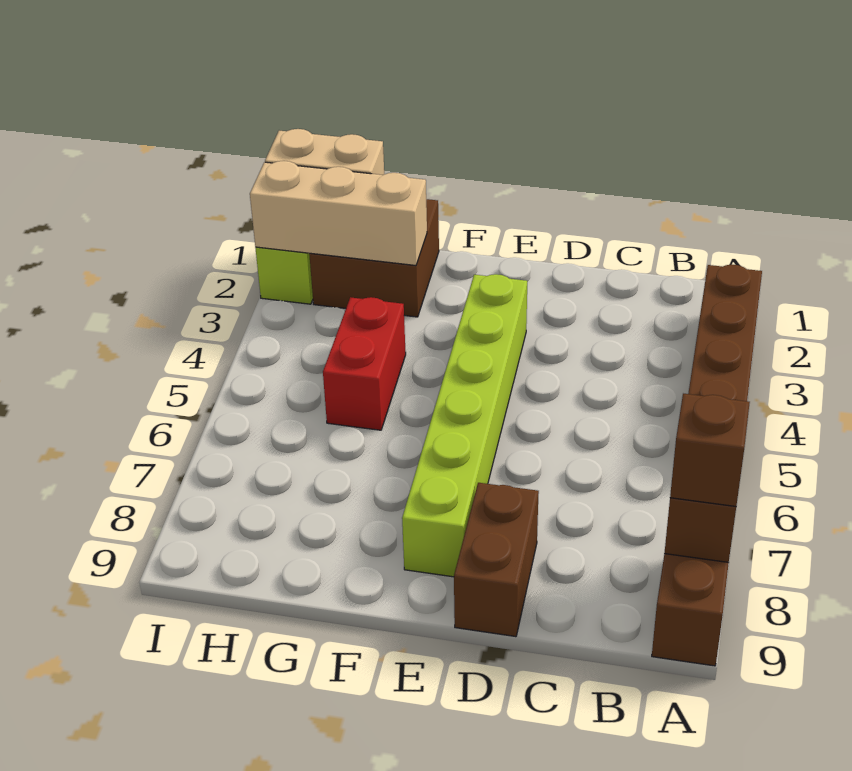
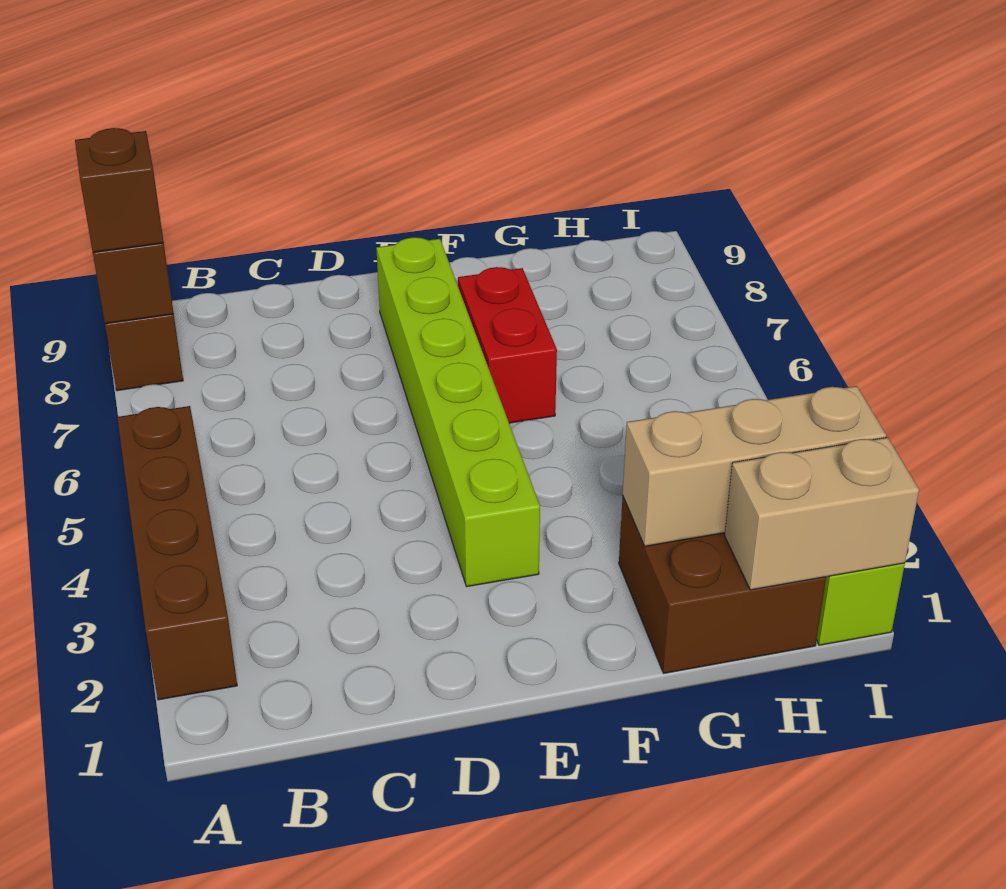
brown 1x2 brick [454,483,539,637] -> none
red 1x2 brick [323,297,406,430] -> red 1x2 brick moved to [458,267,557,423]

